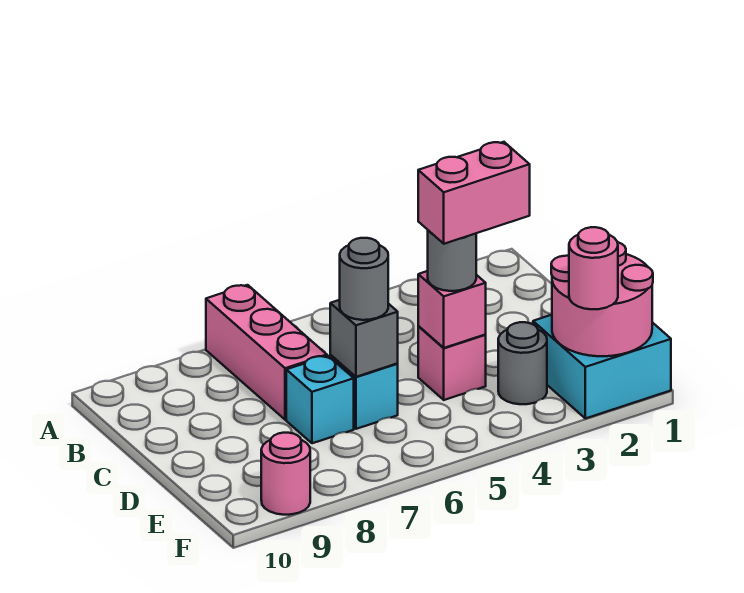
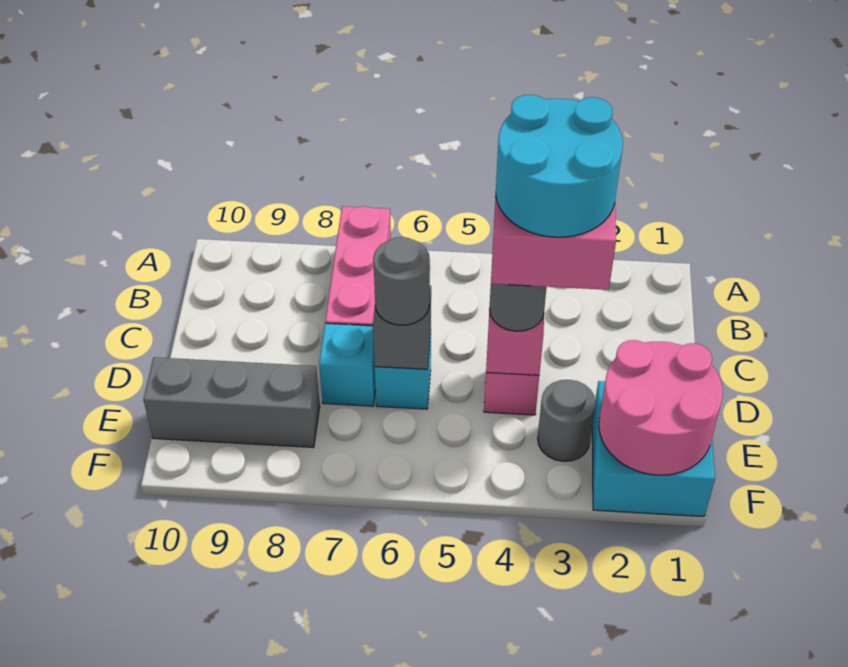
none -> cyan 2x2 round brick [496,95,623,237]
none -> grey 1x3 brick [143,357,320,448]
pink 1x1 round brick [569,227,618,309] -> none
pink 1x1 round brick [261,433,310,515] -> none

